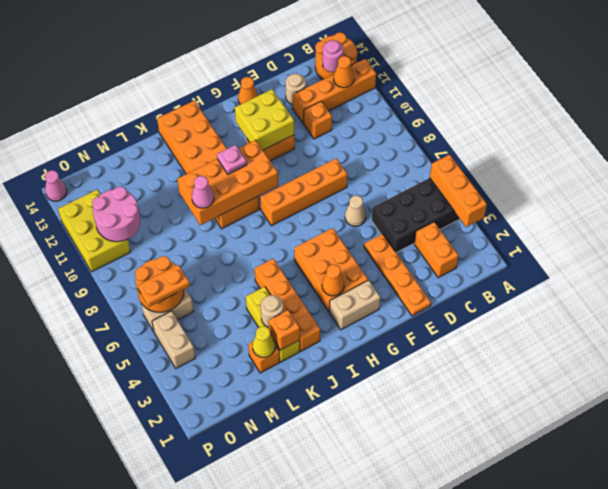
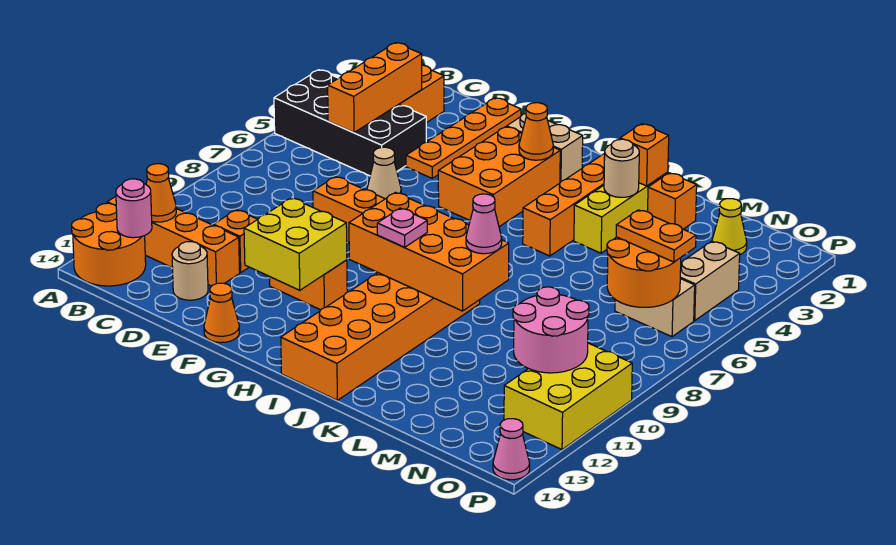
orange 1x3 brick [430,154,487,227] -> orange 1x3 brick moved to [328,43,422,133]
yellow 1x1 cone [252,326,275,357] -> yellow 1x1 cone moved to [712,199,747,255]

